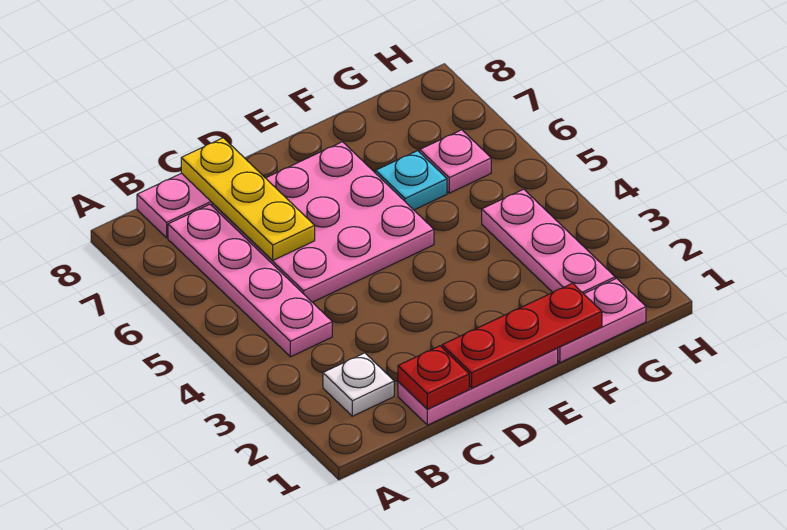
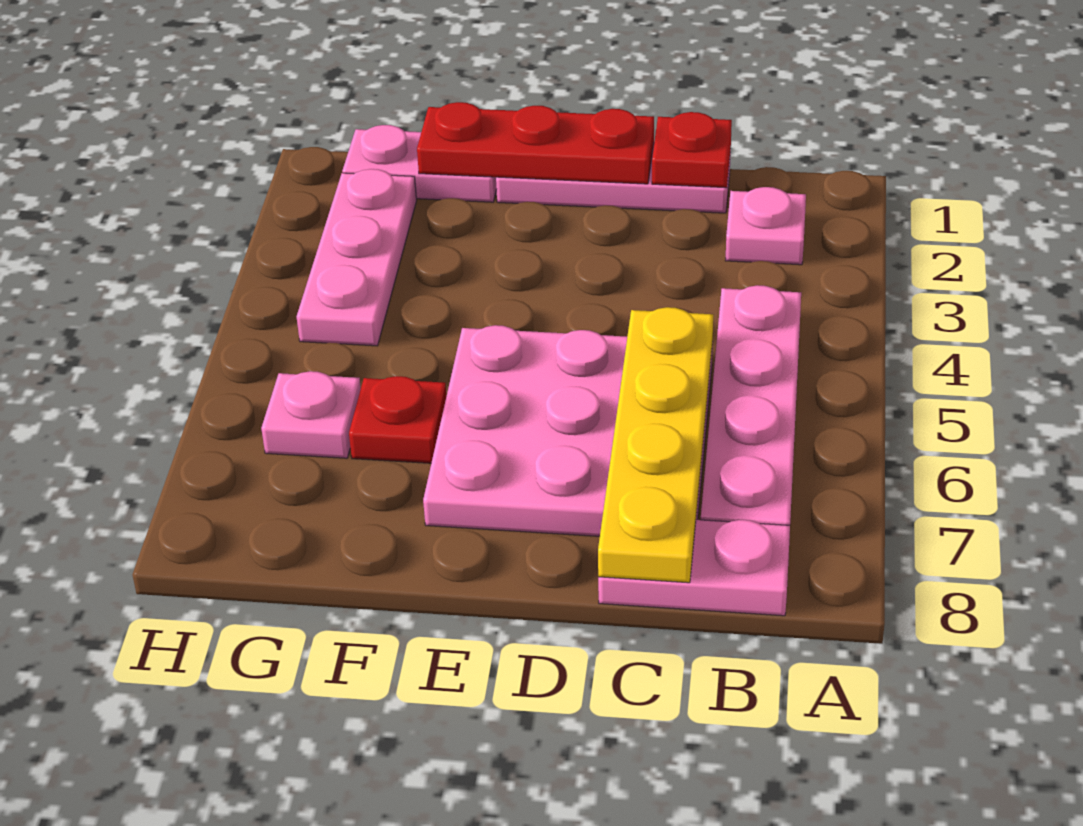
white 1x1 plate [323,353,394,416] -> pink 1x1 plate [725,187,806,265]
yellow 1x3 plate [181,138,315,261] -> yellow 1x4 plate [598,307,713,583]
cyan 1x1 plate [376,151,447,210] -> red 1x1 plate [349,376,447,463]

